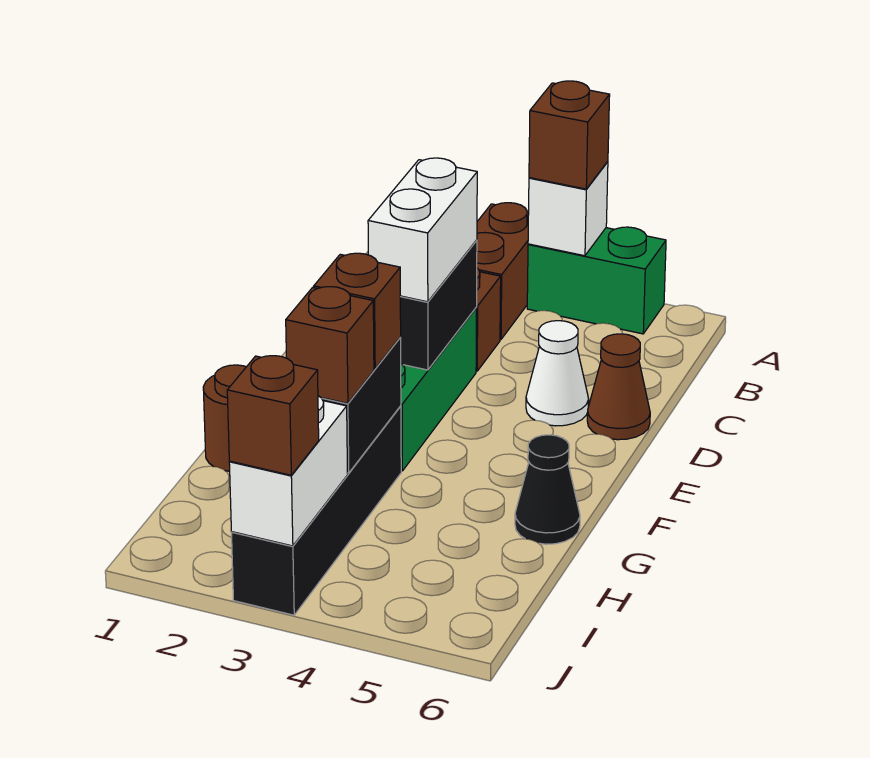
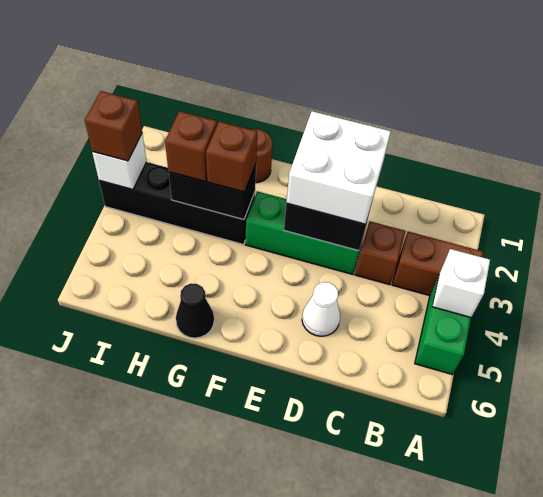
brown 1x1 brick [529,81,610,189] -> none
white 1x2 brick [368,158,477,302] -> white 2x2 brick [286,111,391,224]
brown 1x1 cone [587,334,650,440] -> none
white 1x2 brick [229,396,348,546] -> white 1x1 brick [92,134,147,189]

